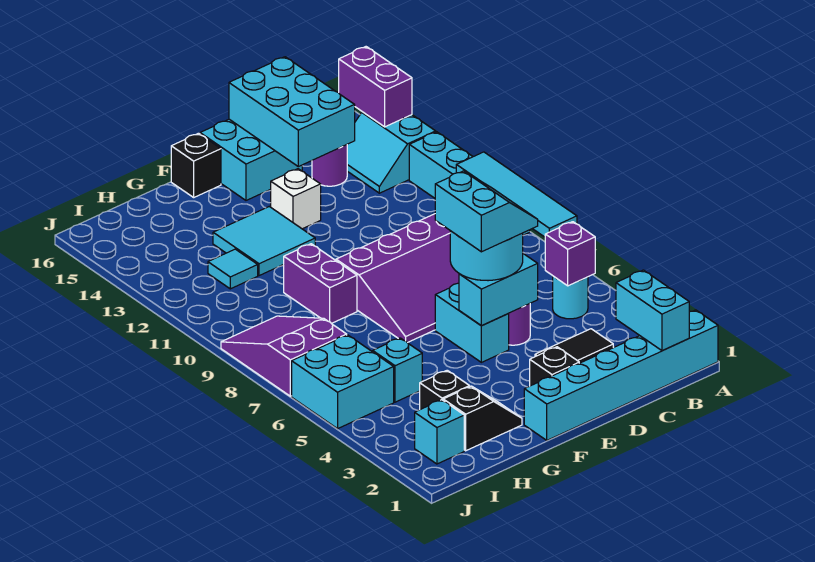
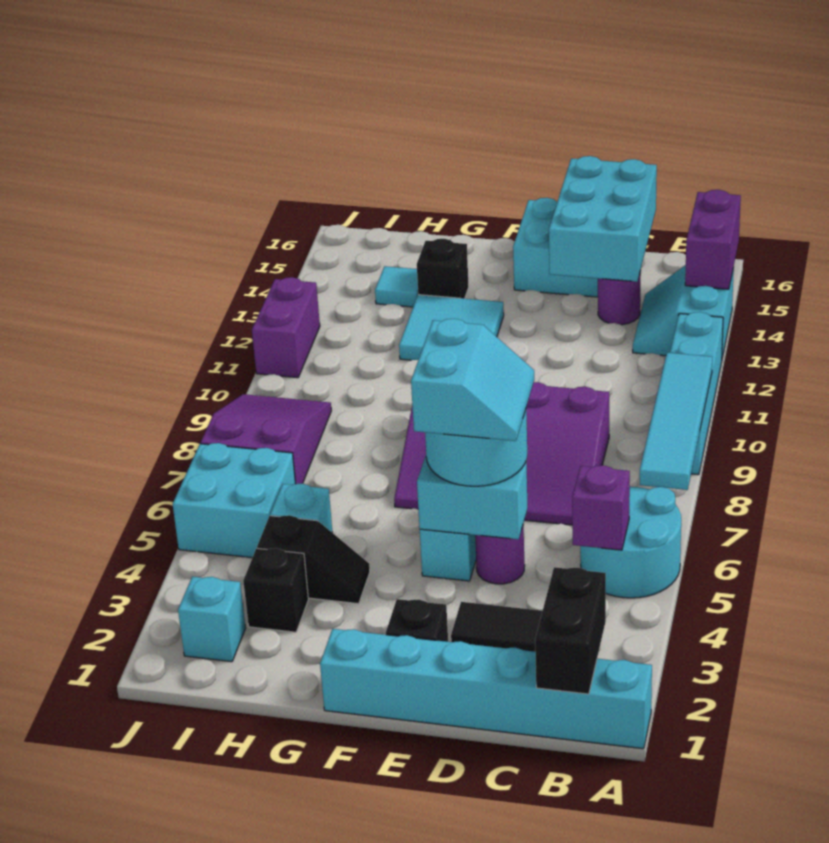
cyan 1x2 brick [616,270,689,351] -> black 1x2 brick [535,567,606,694]
cyan 1x1 round brick [553,276,588,319] -> cyan 2x2 round brick [580,487,681,598]
white 1x1 brick [271,169,321,229] -> none
black 1x1 brick [171,133,221,197] -> black 1x1 brick moved to [417,239,469,299]
black 1x2 slope [443,386,522,451] -> black 1x2 slope moved to [257,515,370,604]
purple 1x2 brick [284,244,357,324] -> purple 1x2 brick moved to [252,277,320,378]
cyan 1x1 tile [208,249,258,289] -> cyan 1x1 tile moved to [375,266,418,307]

